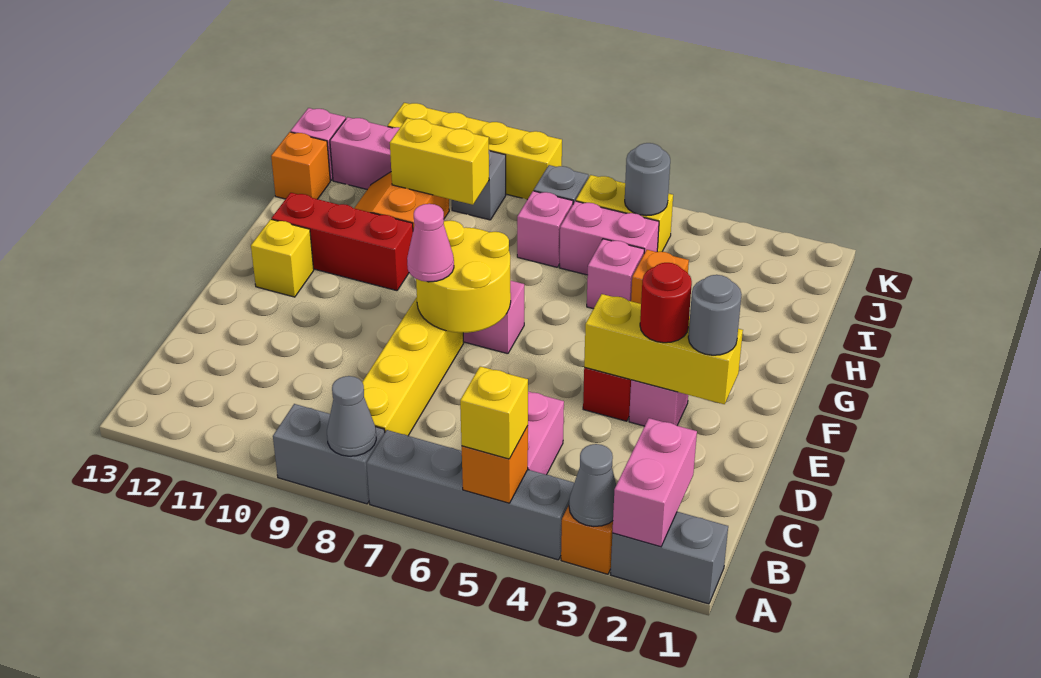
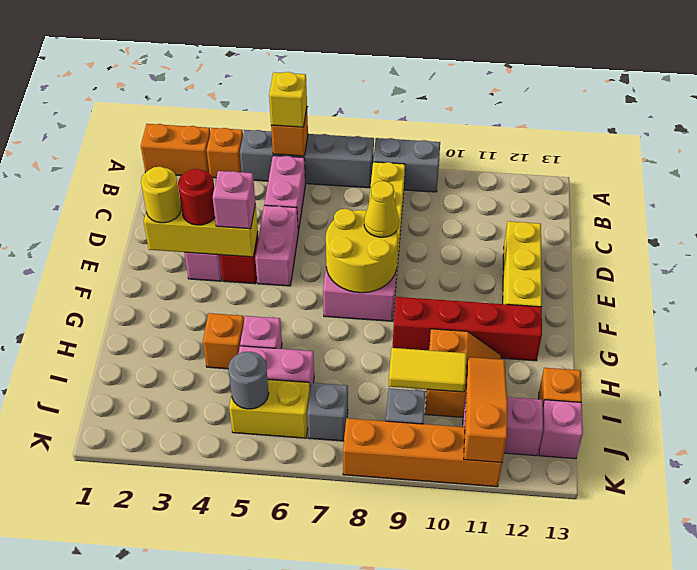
grey 1x2 brick [611,512,728,604] -> orange 1x2 brick [141,124,210,176]
pink 1x2 brick [612,418,697,547] -> pink 1x2 brick moved to [255,205,298,286]
grey 1x1 cone [569,444,616,526] -> none
grey 1x1 cone [327,376,376,456] -> none
grey 1x1 round brick [688,275,742,355] -> yellow 1x1 round brick [141,167,181,223]
pink 1x1 cone [407,204,454,282] -> yellow 1x1 cone [364,181,399,237]
yellow 1x1 brick [251,219,314,297] -> yellow 1x3 brick [503,221,542,307]
red 1x3 brick [272,193,413,291] -> red 1x4 brick [393,297,542,361]
pink 1x1 brick [517,191,573,267] -> pink 1x1 brick moved to [213,171,255,229]
yellow 1x2 brick [390,118,489,205] -> yellow 1x2 tile [389,348,467,392]
none -> orange 1x3 slope [464,357,507,462]
yellow 1x4 brick [388,103,562,200] -> orange 1x4 brick [343,418,502,487]

